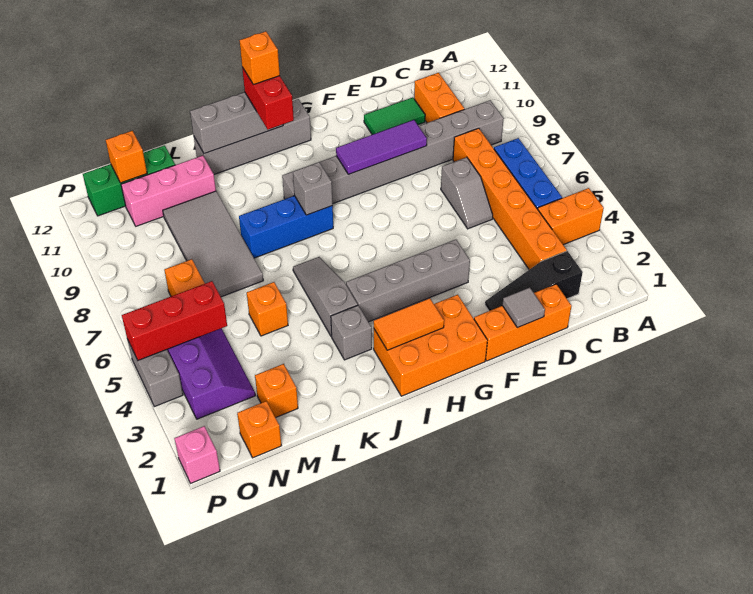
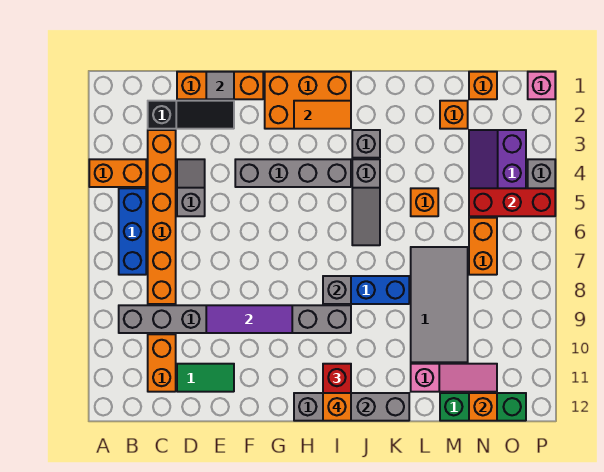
grey 1x2 slope [441,157,493,229] -> grey 1x2 slope moved to [177,159,205,216]
pink 1x3 brick [121,156,216,226] -> pink 1x3 slope [411,364,497,392]

